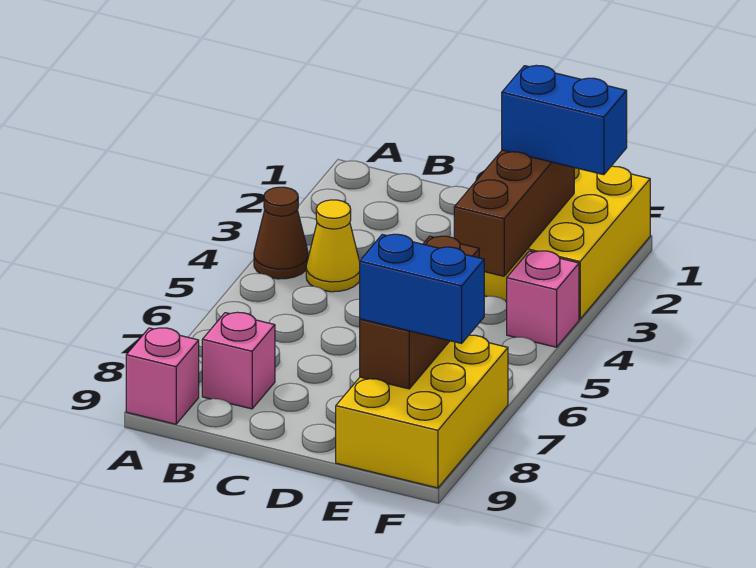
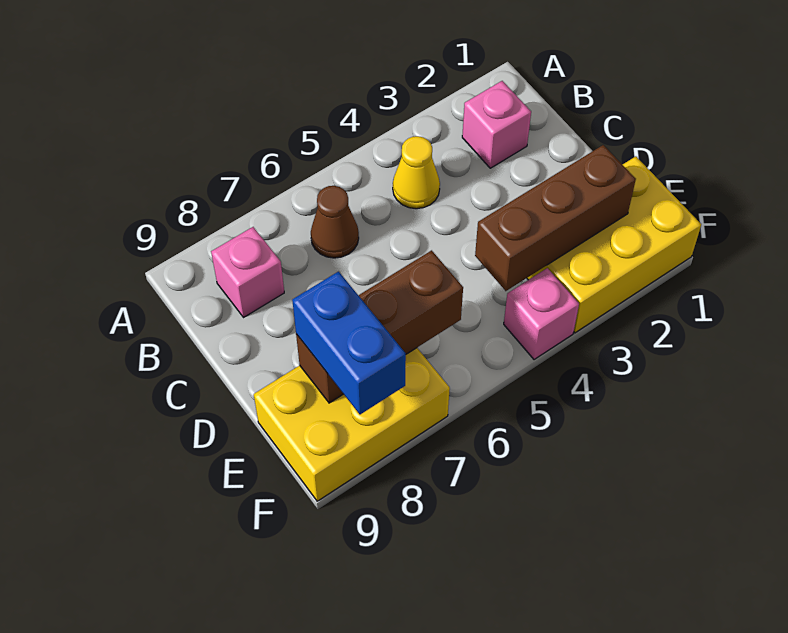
brown 1x1 cone [254,187,308,279] -> brown 1x1 cone moved to [311,186,359,258]
pink 1x1 brick [126,328,199,424] -> pink 1x1 brick moved to [462,81,531,168]
blue 1x2 brick [502,65,627,175] -> none

